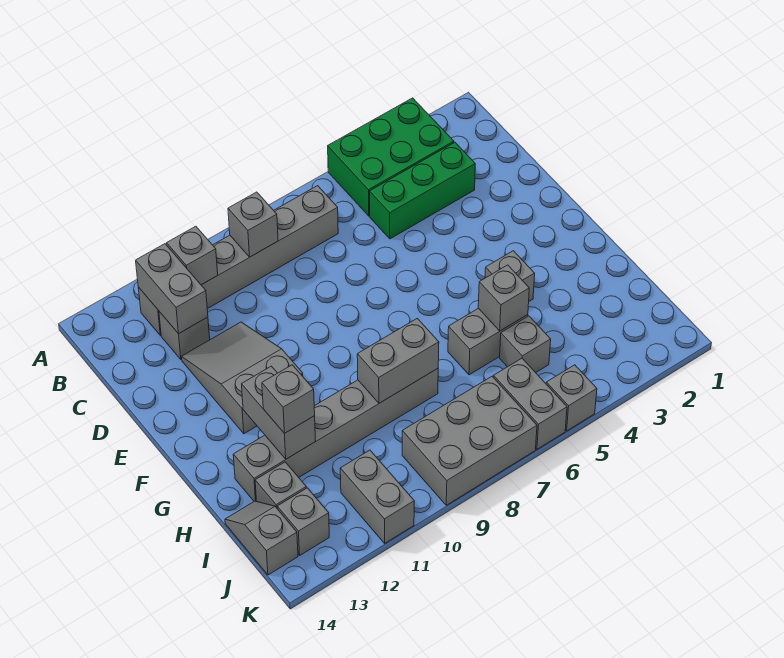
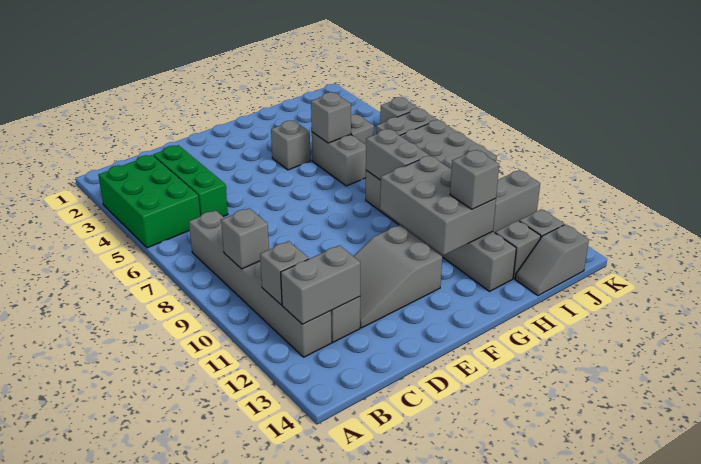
grey 1x2 brick [242,366,316,459] -> grey 2x3 brick [380,156,496,255]

